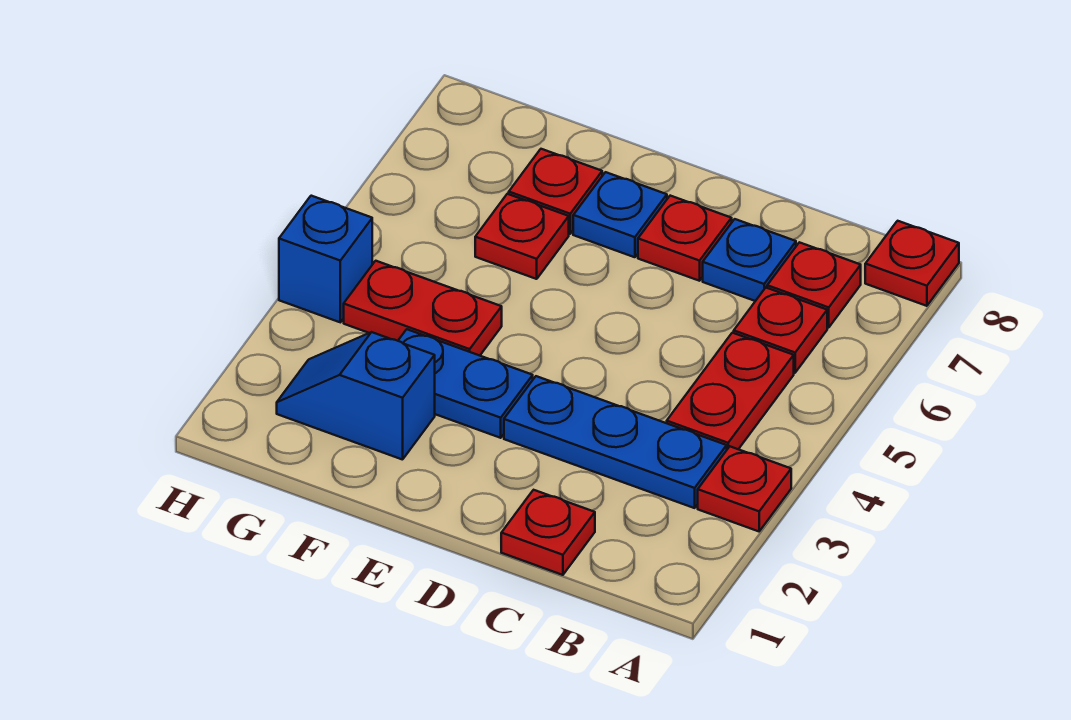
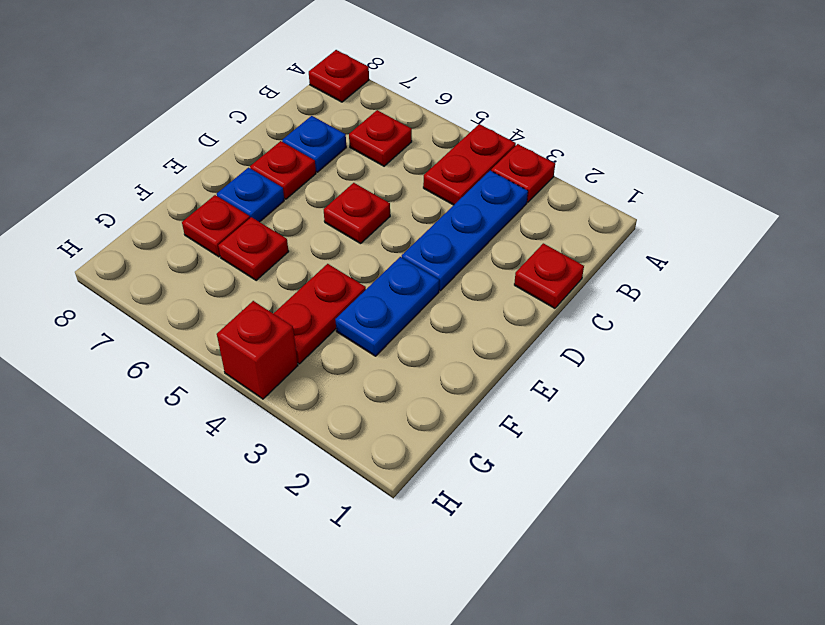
red 1x2 plate [667,333,794,449] -> red 1x2 plate turned to [423,124,516,205]
red 1x1 plate [767,242,861,328] -> red 1x1 plate moved to [324,183,390,244]
blue 1x2 slope [277,332,435,460] -> none
blue 1x1 brick [279,196,372,322] -> red 1x1 brick [217,301,298,399]

